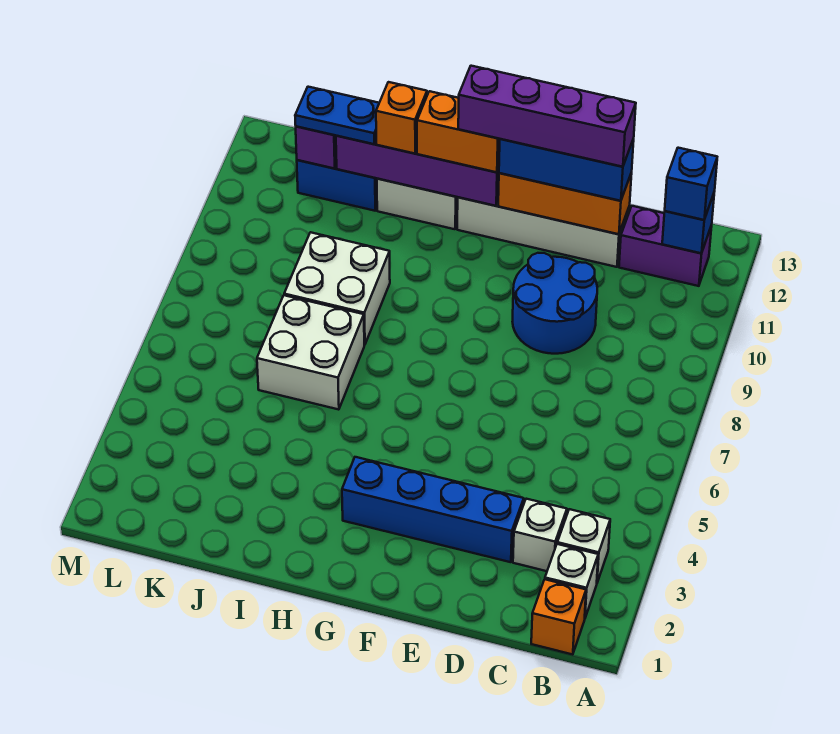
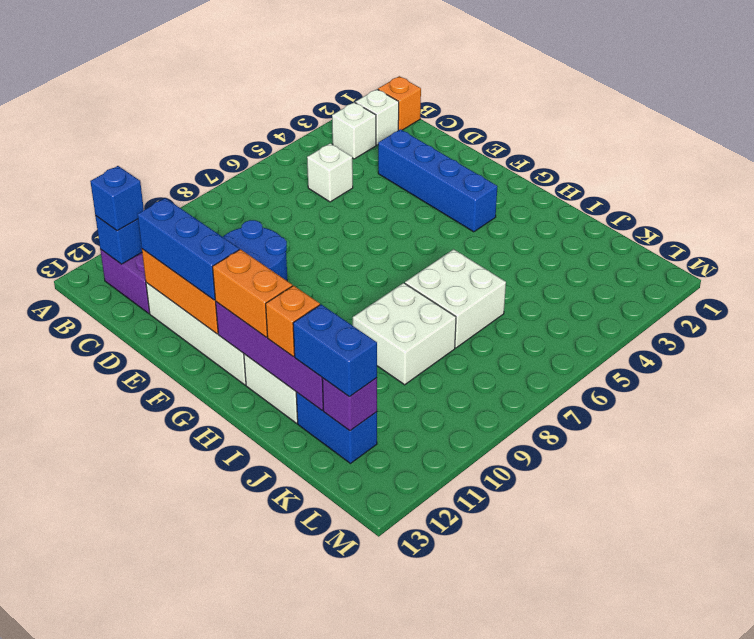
white 1x1 brick [513,499,567,571] -> white 1x1 brick moved to [307,143,353,202]
purple 1x4 brick [458,66,636,167] -> none
blue 1x2 plate [295,87,379,144] -> blue 1x2 brick [293,304,377,397]

